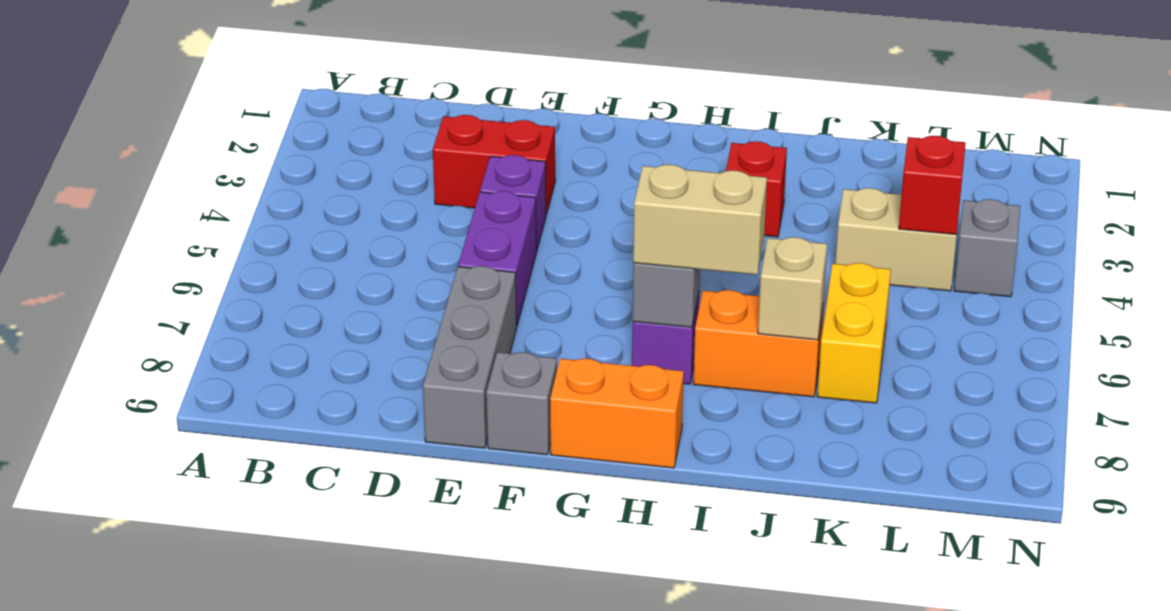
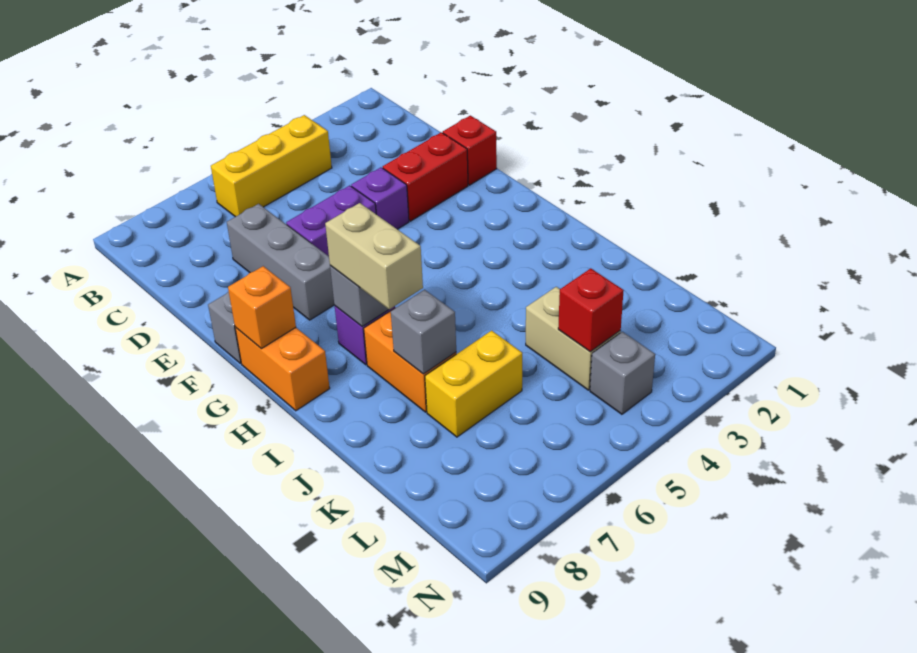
none -> yellow 1x3 brick [211,115,332,217]
red 1x2 brick [433,115,555,215] -> red 1x2 brick turned to [383,132,468,221]
grey 1x3 brick [423,266,517,448] -> grey 1x3 brick turned to [227,204,334,320]
none -> orange 1x1 brick [228,266,296,349]
red 1x1 brick [726,141,787,237] -> red 1x1 brick moved to [443,116,497,185]
tan 1x1 brick [758,237,827,340] -> grey 1x1 brick [391,290,456,374]

